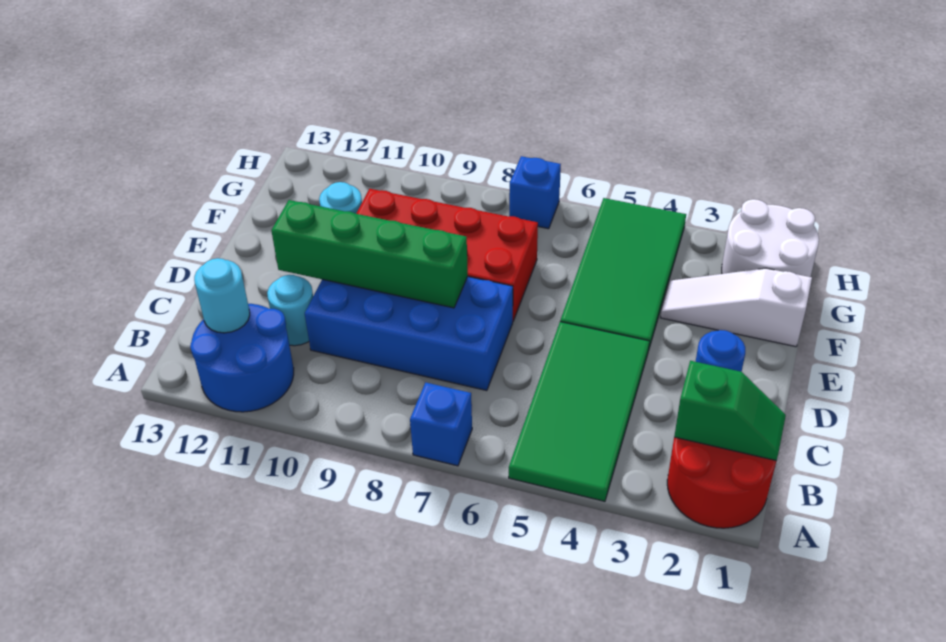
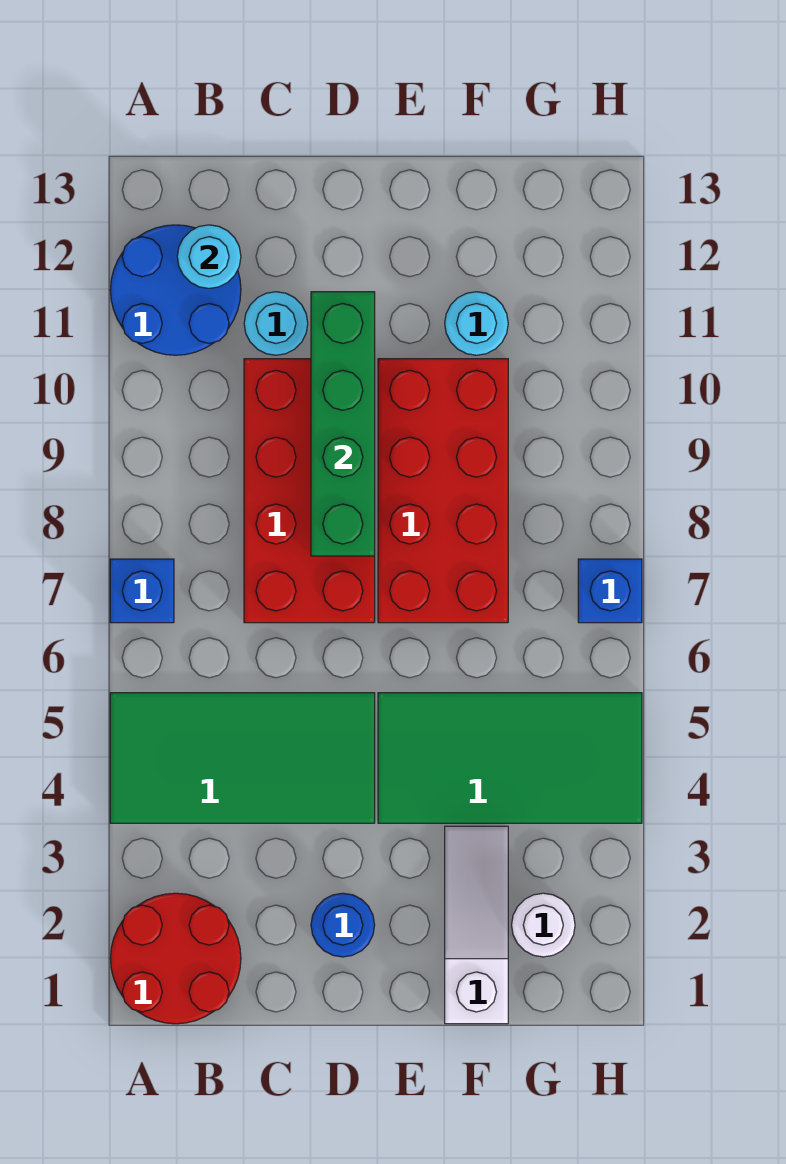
green 1x2 slope [674,361,786,461] -> none
blue 2x4 brick [305,277,513,391] -> red 2x4 brick [244,359,375,623]
white 2x2 round brick [722,199,819,277] -> white 1x1 round brick [512,893,575,957]

